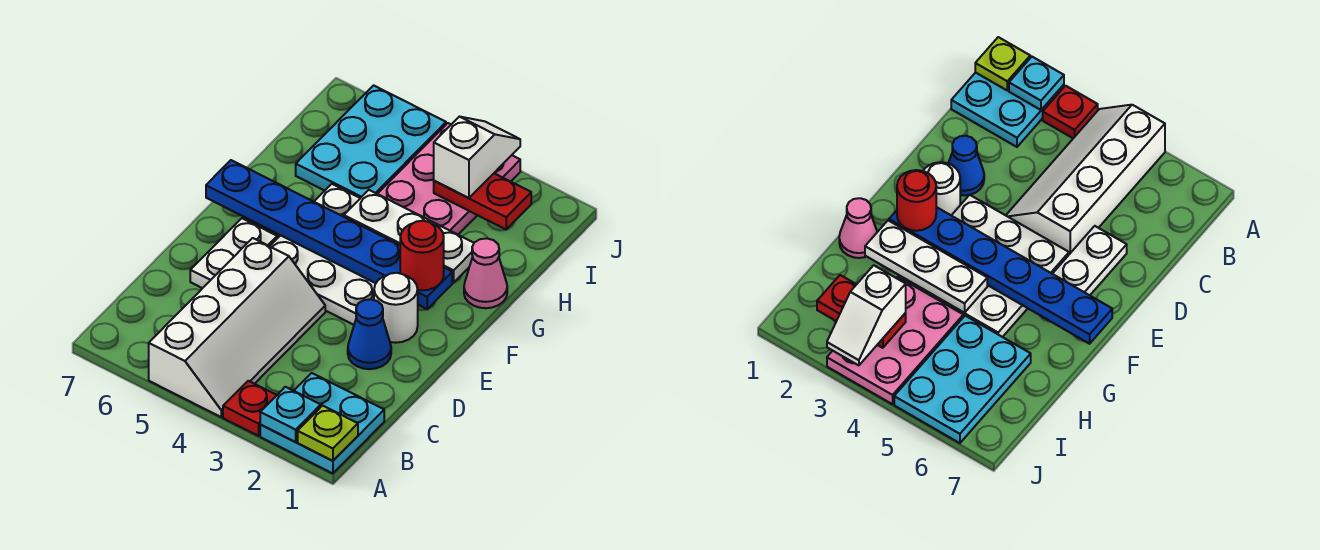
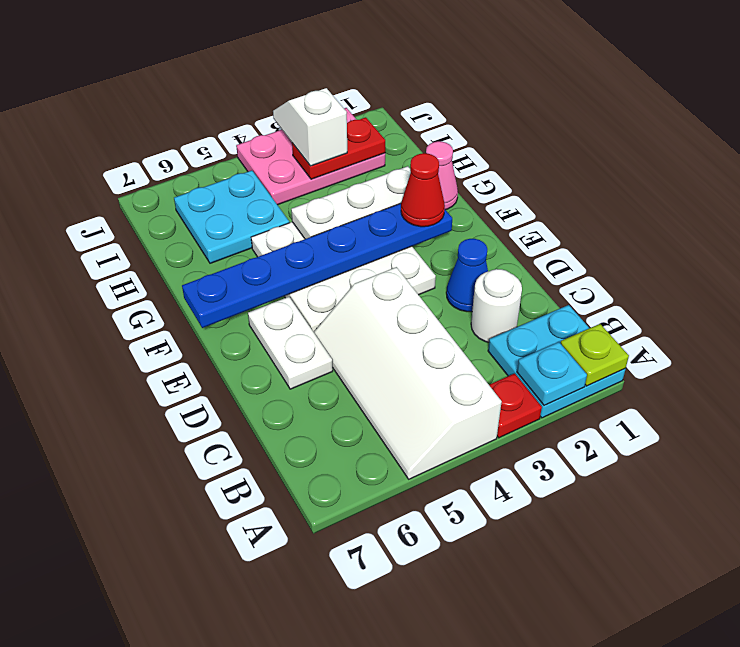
white 2x4 slope [149,238,325,417] -> white 2x4 slope turned to [314,267,502,479]
white 1x1 round brick [374,273,418,343] -> white 1x1 round brick moved to [471,269,522,342]
red 1x1 round brick [400,221,444,291] -> red 1x1 cone [401,153,445,227]
pink 2x3 plate [378,123,520,234] -> pink 2x3 plate turned to [236,108,385,205]
cyan 2x3 plate [296,85,446,198] -> cyan 2x2 plate [174,170,289,263]

